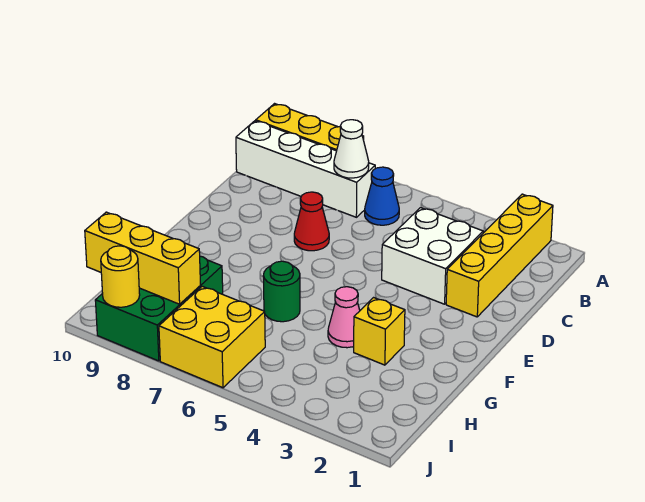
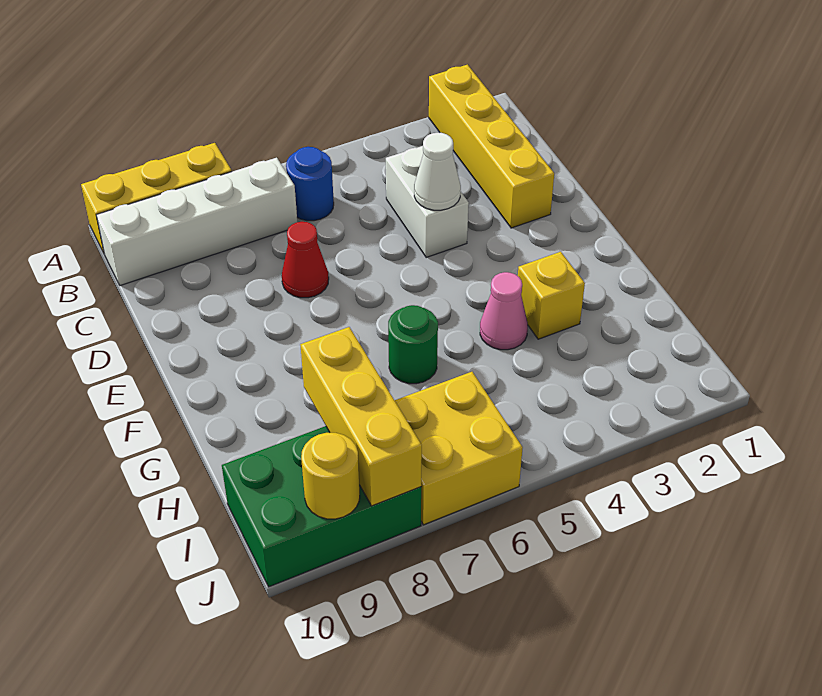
blue 1x1 cone [365,167,399,225] -> blue 1x1 round brick [286,147,334,221]
white 1x1 cone [334,120,369,178] -> white 1x1 cone moved to [414,133,461,210]
white 2x2 brick [382,208,483,304] -> white 1x2 brick [386,146,469,257]
green 2x3 brick [95,256,223,361] -> green 2x3 brick turned to [222,426,421,587]
yellow 1x3 brick [85,212,200,304] -> yellow 1x3 brick turned to [300,327,422,506]

